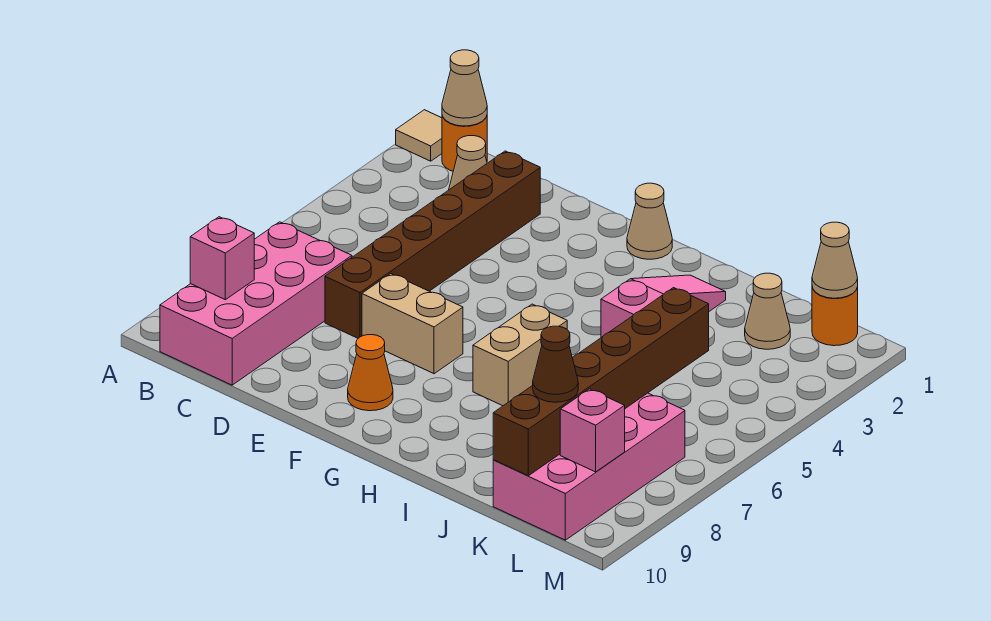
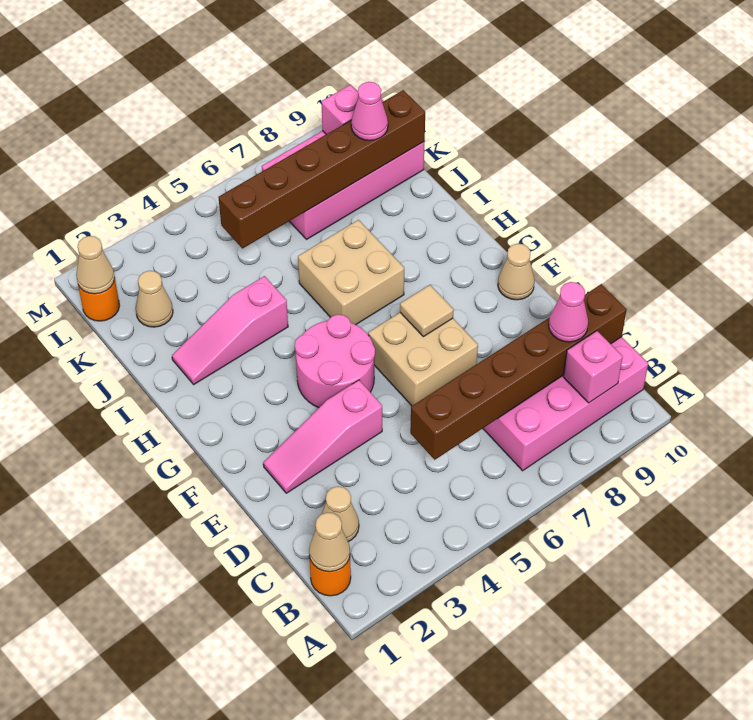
tan 1x1 tile [396,110,442,161] -> tan 1x1 tile moved to [400,285,454,337]
none -> pink 1x1 cone [549,282,588,342]
brown 1x6 brick [325,151,540,338] -> brown 1x6 brick moved to [410,284,627,460]
none -> pink 1x3 slope [263,380,382,493]
tan 1x2 brick [362,274,463,374] -> tan 2x2 brick [368,313,478,406]
none -> pink 2x2 round brick [295,314,375,408]
orange 1x1 cone [348,335,393,411] -> none
tan 1x1 cone [627,183,672,259] -> tan 1x1 cone moved to [498,244,535,300]
tan 1x2 brick [473,304,567,406] -> tan 2x2 brick [298,220,404,325]
brown 1x1 cone [533,326,578,402] -> pink 1x1 cone [351,82,388,140]

